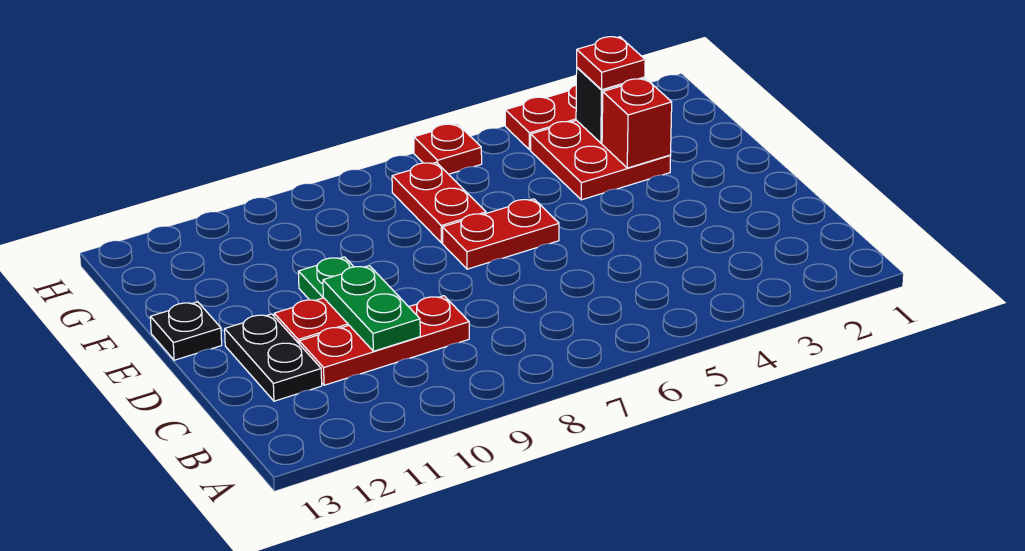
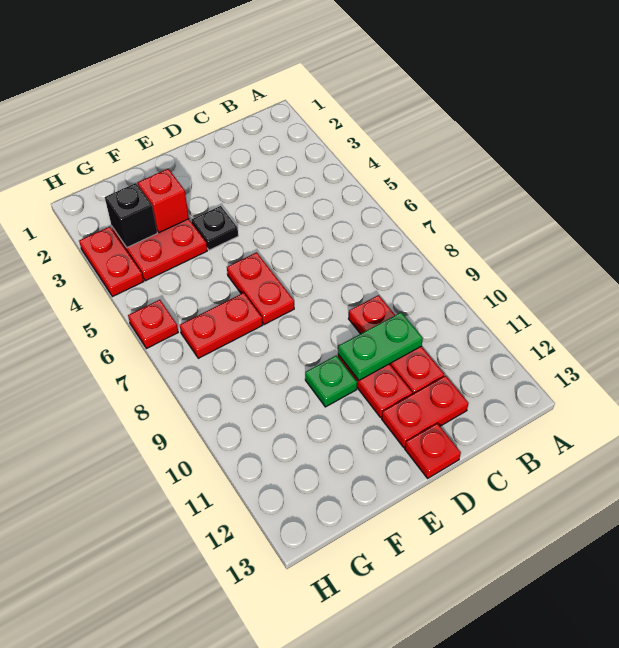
black 1x2 plate [225,314,322,401] -> red 1x2 plate [382,376,469,447]
black 1x1 plate [150,302,222,360] -> black 1x1 plate moved to [191,206,238,250]
red 1x1 plate [577,37,645,90] -> red 1x1 plate moved to [405,423,461,478]

